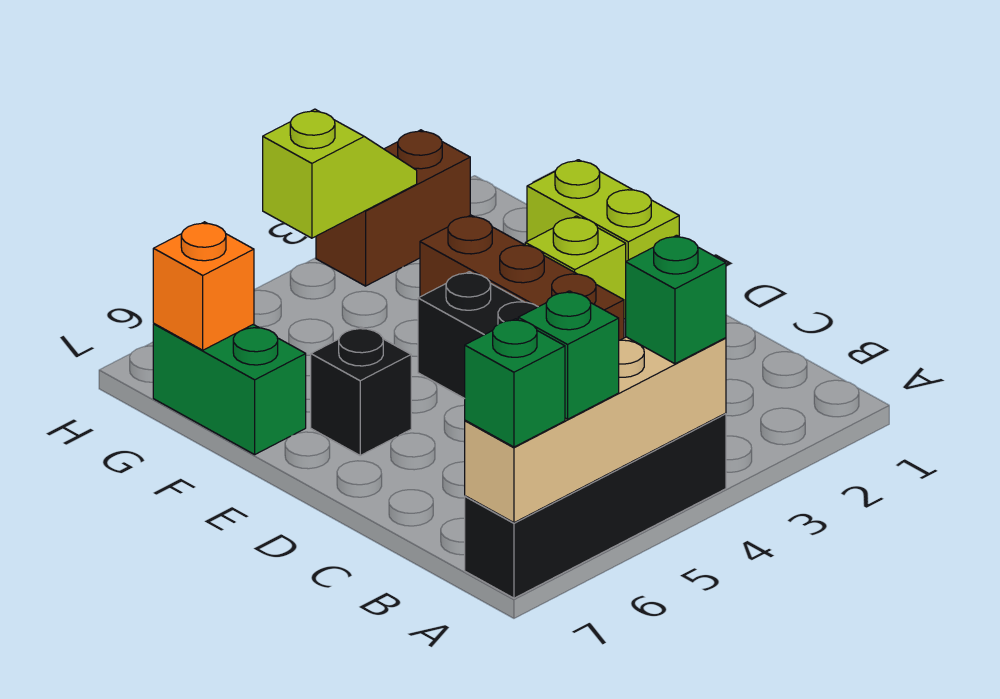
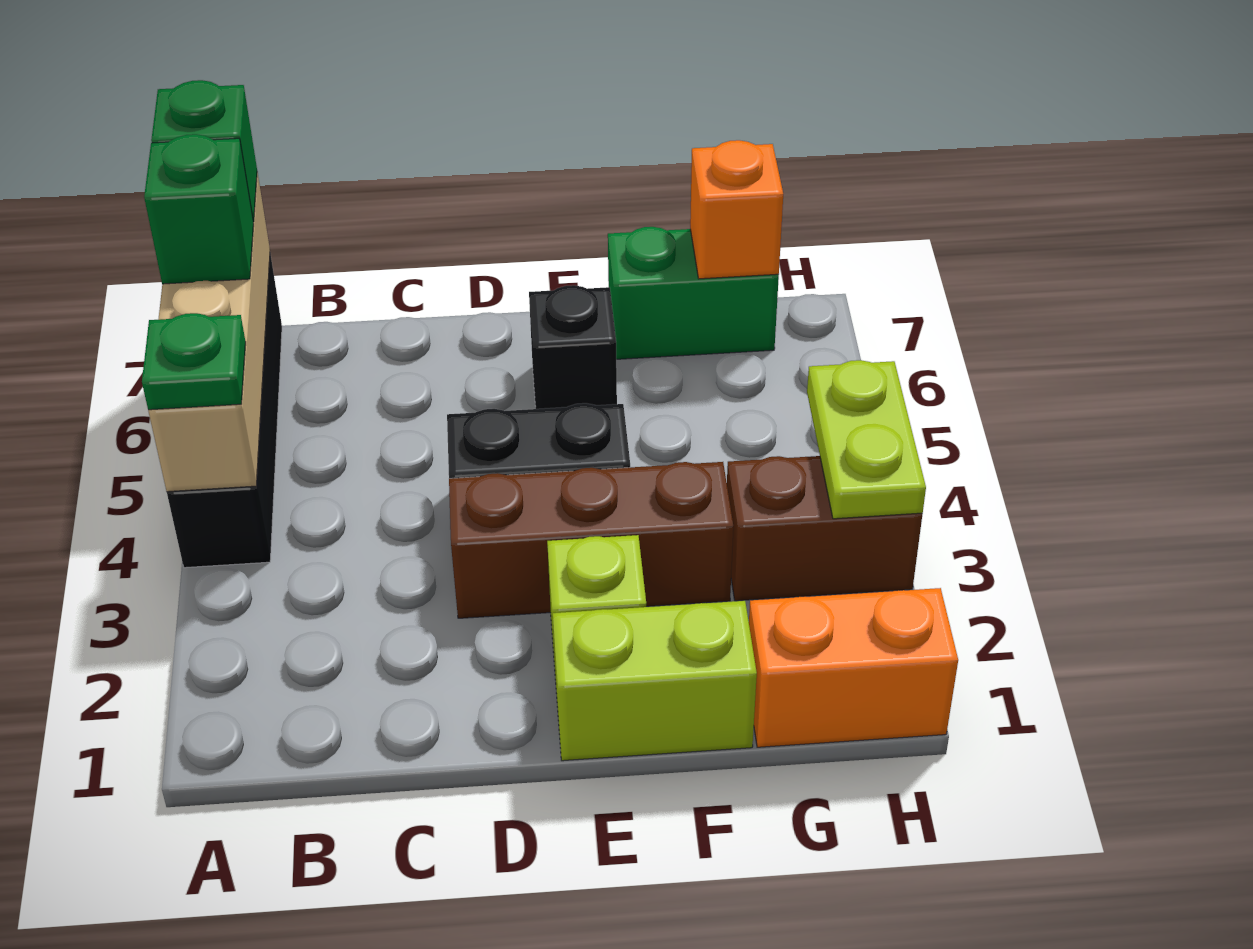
green 1x1 brick [626,235,726,364] -> green 1x1 plate [142,313,246,410]
none -> orange 1x2 brick [749,588,958,747]
brown 1x2 brick [316,130,470,286] -> brown 1x2 brick turned to [727,456,922,601]
lime 1x2 slope [263,109,417,238] -> lime 1x2 plate [807,360,926,519]

